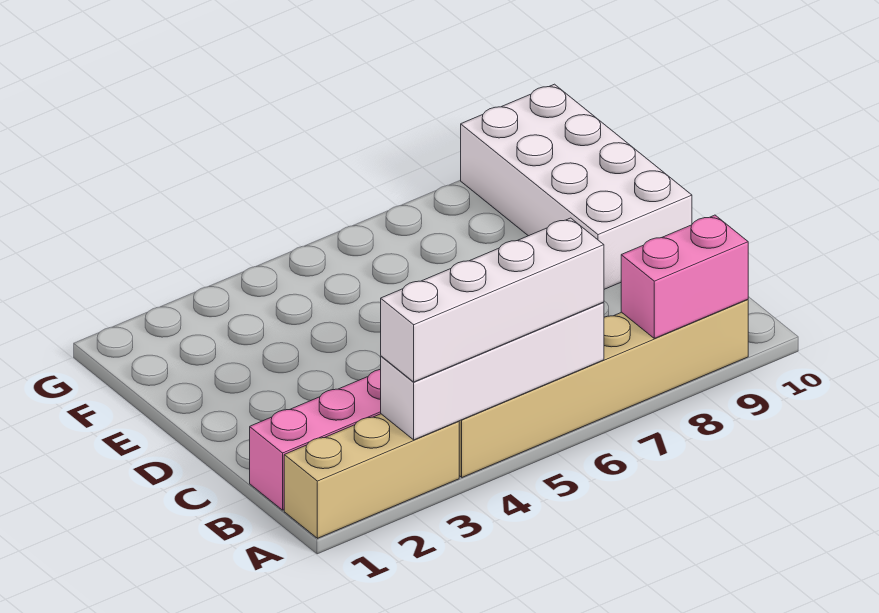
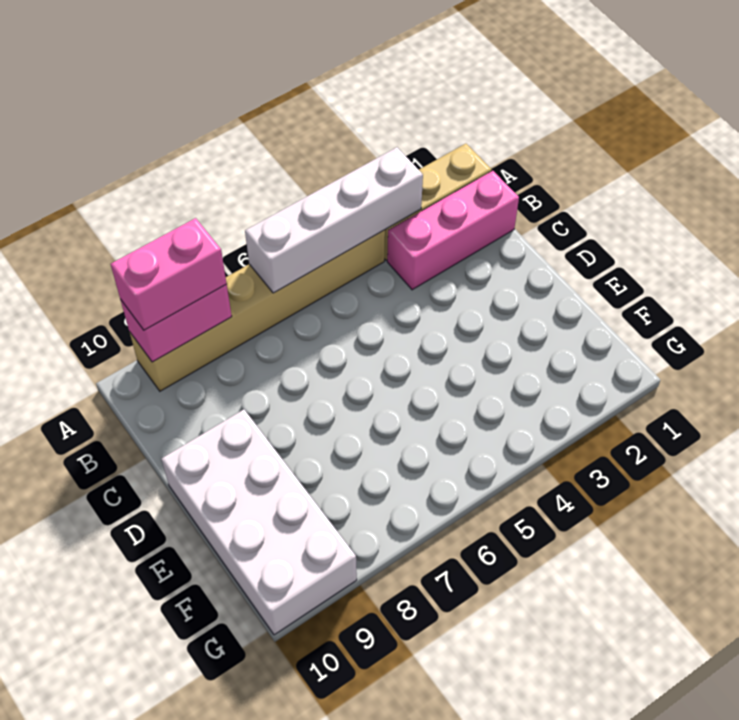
white 1x4 brick [381,218,604,382] -> none
none -> pink 1x2 brick [111,218,227,330]

